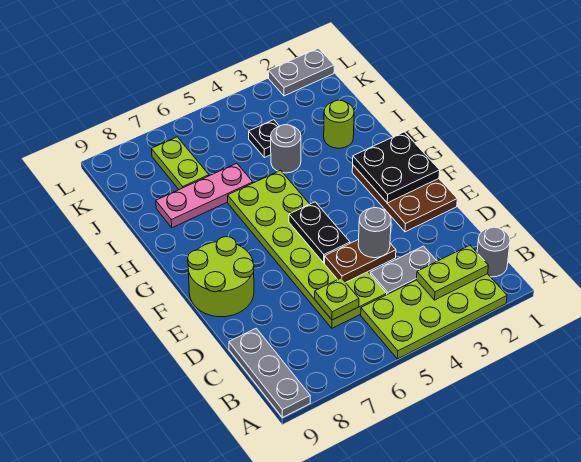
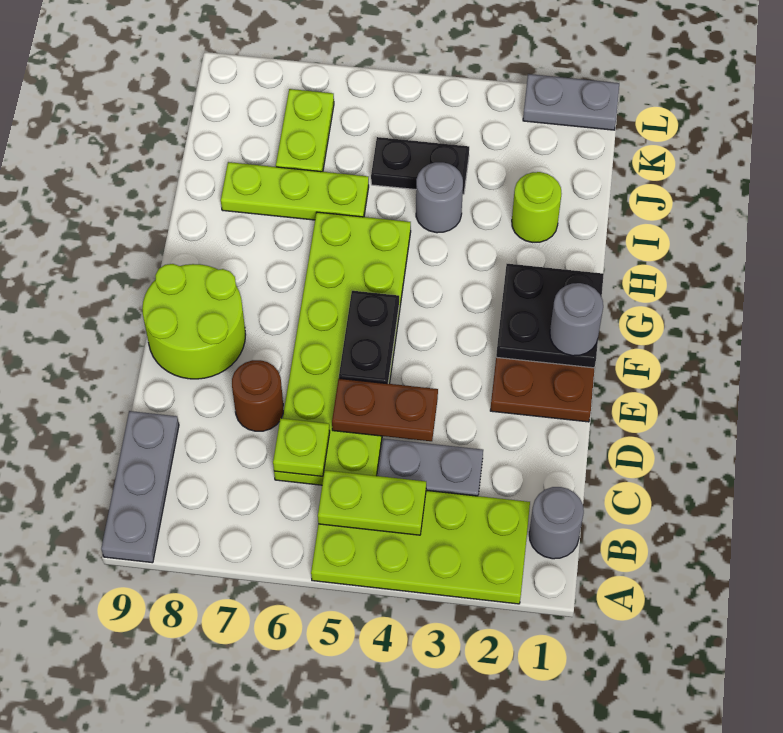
lime 1x2 plate [416,245,488,300] -> lime 1x2 plate moved to [318,470,426,535]
grey 1x1 round brick [358,208,391,258] -> grey 1x1 round brick moved to [550,283,603,356]
none -> brown 1x1 round brick [232,360,283,431]
pink 1x3 plate [156,163,253,228] -> lime 1x3 plate [221,162,369,220]
black 1x1 plate [249,120,279,158] -> black 1x2 plate [371,137,469,194]

